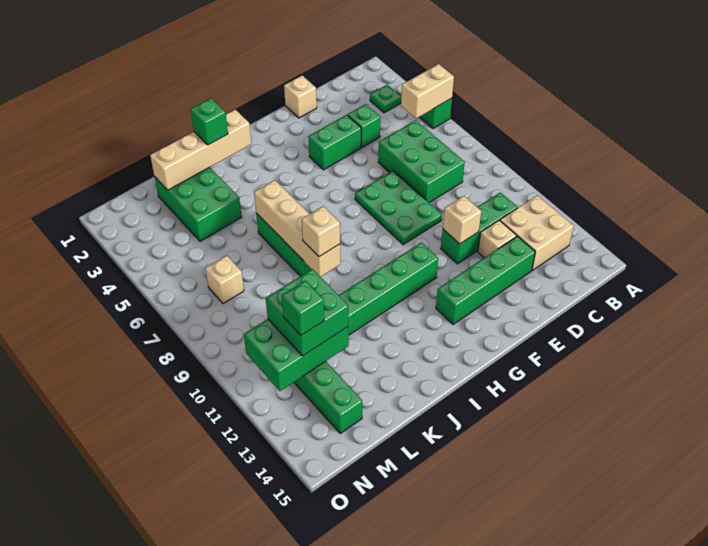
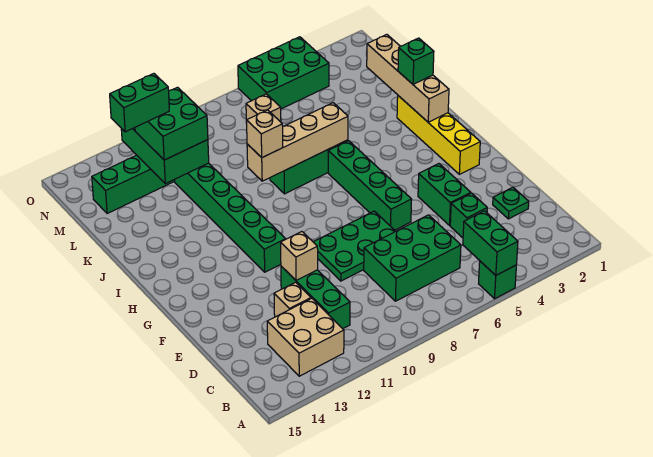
tan 1x2 brick [401,64,454,119] -> green 1x2 brick [463,211,518,275]
green 1x1 plate [370,85,401,113] -> green 1x1 plate moved to [493,187,529,219]
green 1x4 brick [436,236,535,324] -> green 1x4 brick moved to [328,141,412,230]
tan 1x1 brick [284,76,317,118] -> none
none -> yellow 1x4 brick [397,96,480,174]
green 2x3 brick [155,167,242,241] -> green 2x3 brick moved to [238,37,329,109]
green 1x1 brick [282,281,324,335] -> green 1x2 brick [110,74,169,132]

